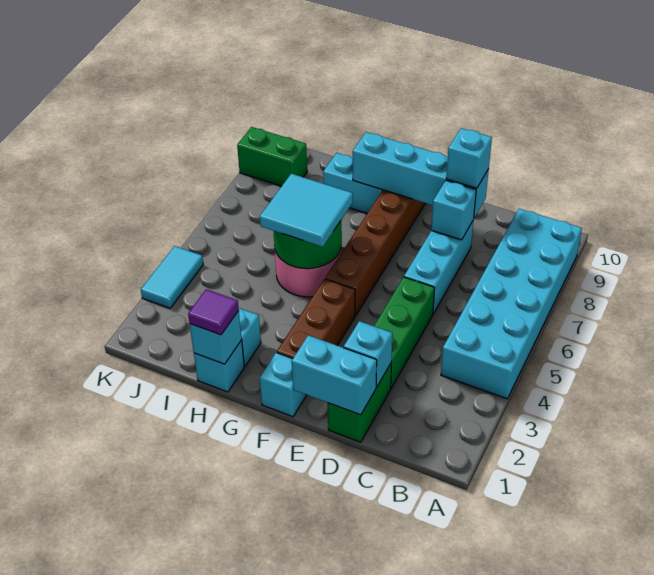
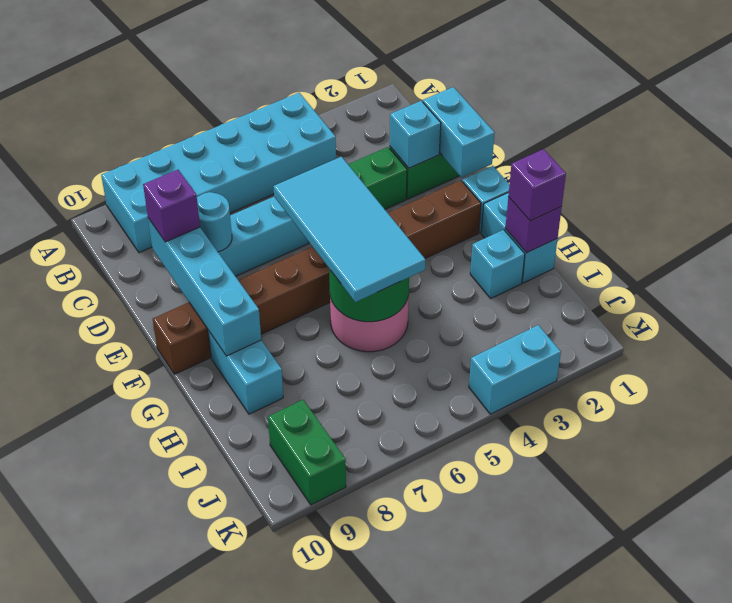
cyan 1x1 brick [431,181,476,240] -> cyan 1x1 round brick [197,192,232,252]
cyan 1x1 brick [446,128,492,188] -> purple 1x1 brick [143,170,200,242]
cyan 2x2 tile [260,174,353,247] -> cyan 2x4 tile [273,157,425,302]
cyan 1x1 brick [194,340,244,392] -> cyan 1x2 brick [481,192,558,283]
cyan 1x1 brick [190,311,242,364] -> purple 1x1 brick [505,197,562,253]
purple 1x1 tile [188,289,239,335] -> purple 1x1 brick [508,149,566,221]
cyan 1x2 tile [141,246,203,308] -> cyan 1x2 brick [469,325,561,414]

